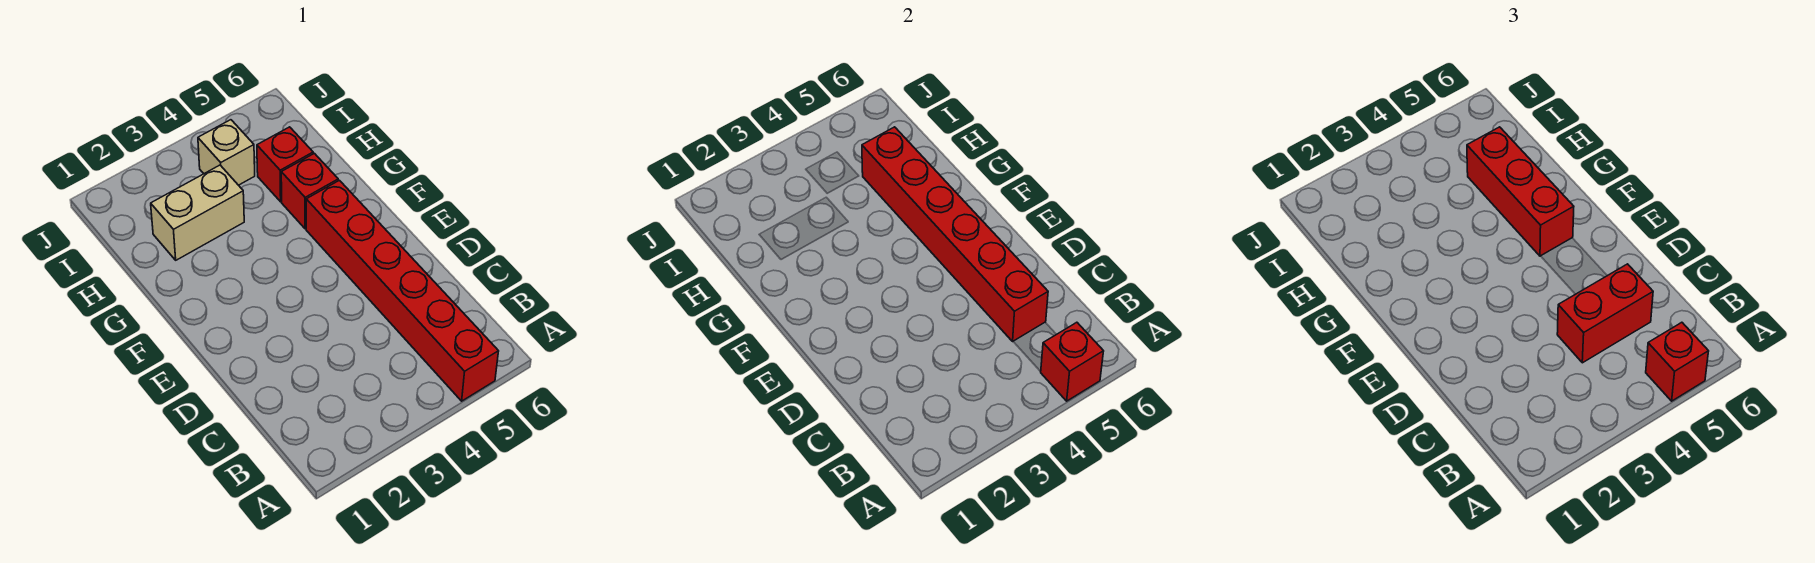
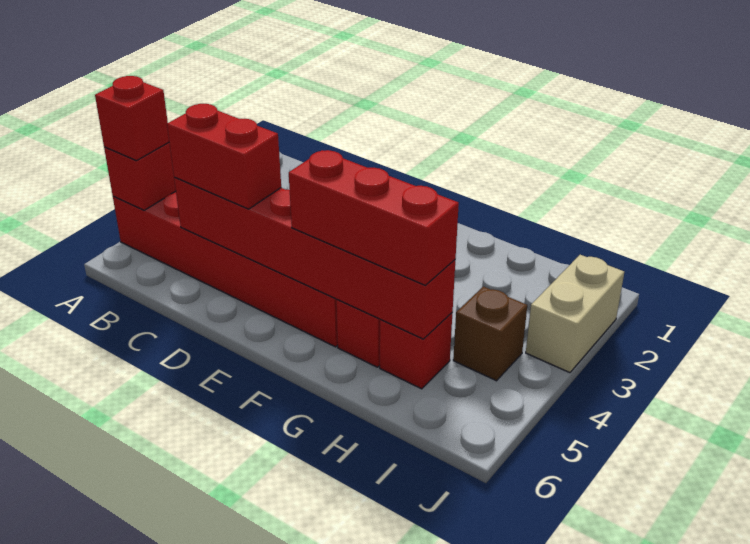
red 1x2 brick [1557,264,1653,363] -> red 1x2 brick turned to [167,104,281,209]
tan 1x2 brick [151,165,244,260] -> tan 1x2 brick moved to [526,255,624,373]
tan 1x1 brick [198,120,255,185] -> brown 1x1 brick [453,287,527,381]

